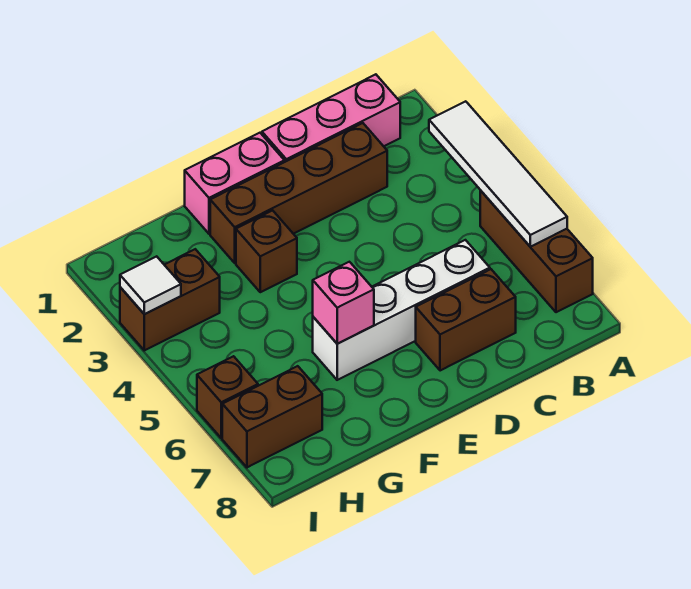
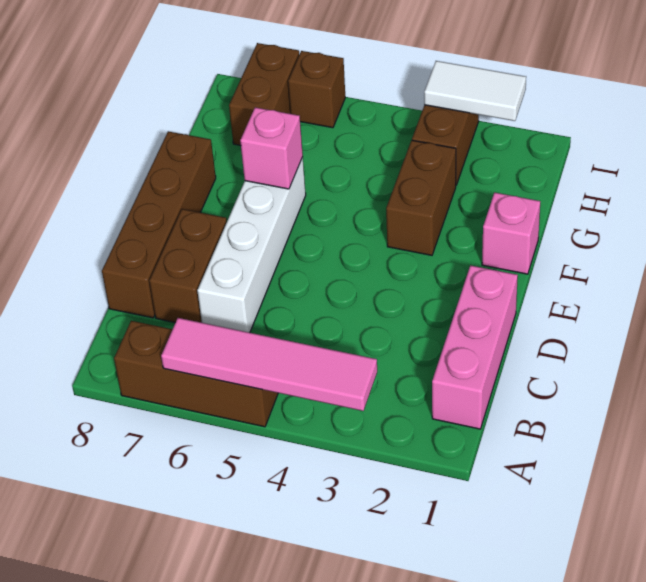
white 1x4 tile [429,101,567,247] -> pink 1x4 tile [161,318,377,411]
brown 1x4 brick [210,123,387,263] -> brown 1x4 brick moved to [102,131,216,318]
pink 1x2 brick [185,133,284,234] -> pink 1x1 brick [482,192,540,274]
brown 1x1 brick [236,210,297,292] -> brown 1x2 brick [386,140,456,255]
white 1x1 tile [120,256,181,314] -> white 1x2 tile [424,61,526,121]

